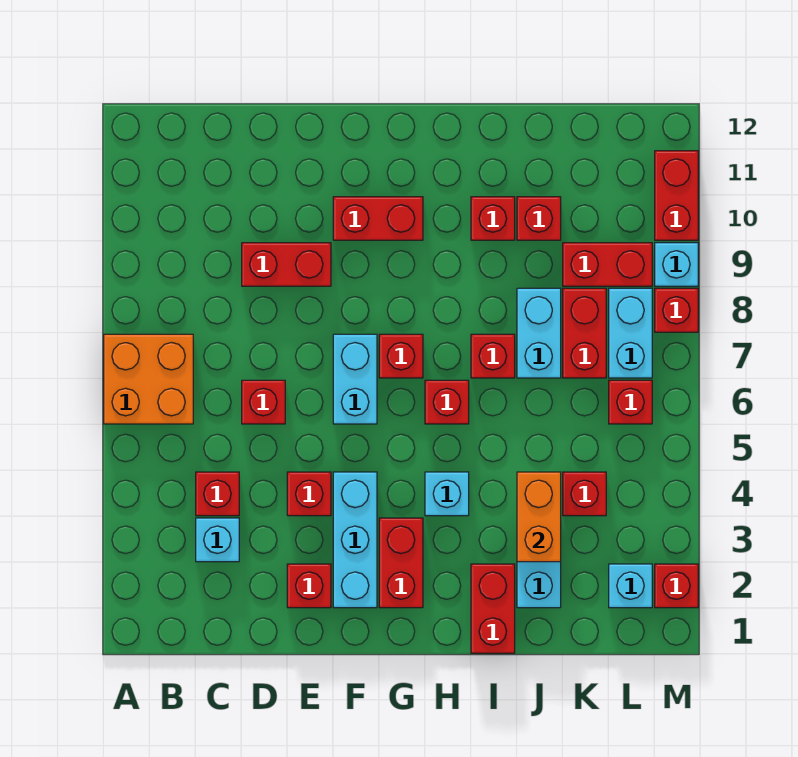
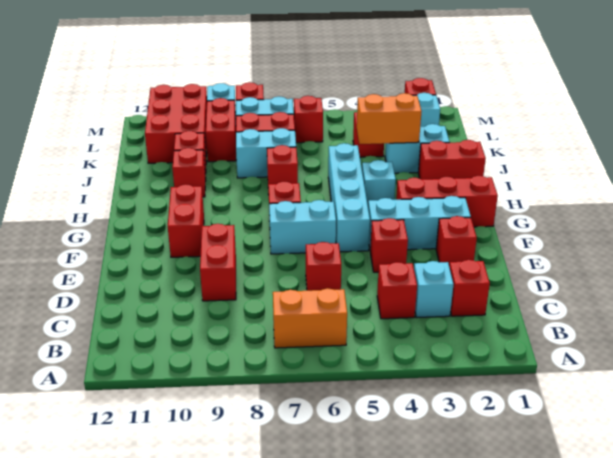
orange 2x2 brick [104,334,193,424] -> orange 1x2 brick [273,288,347,348]
none -> cyan 1x4 brick [328,143,370,252]
red 1x2 brick [379,518,423,608] -> red 1x3 brick [396,176,498,227]
red 1x1 brick [425,380,469,424] -> red 1x1 brick moved to [449,260,490,316]
red 1x2 brick [655,151,698,240] -> red 2x3 brick [145,84,207,163]

